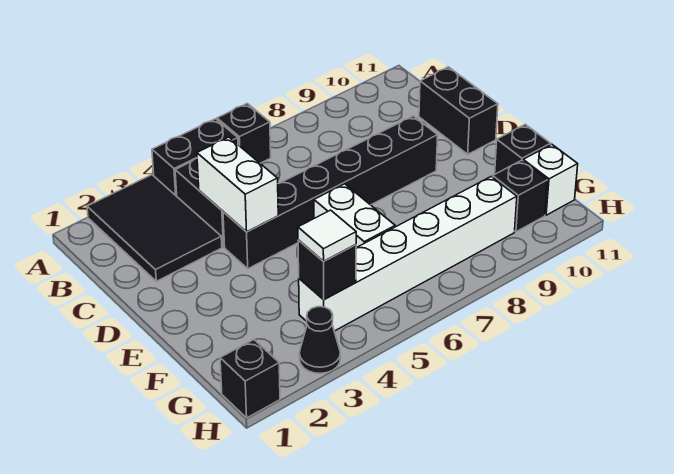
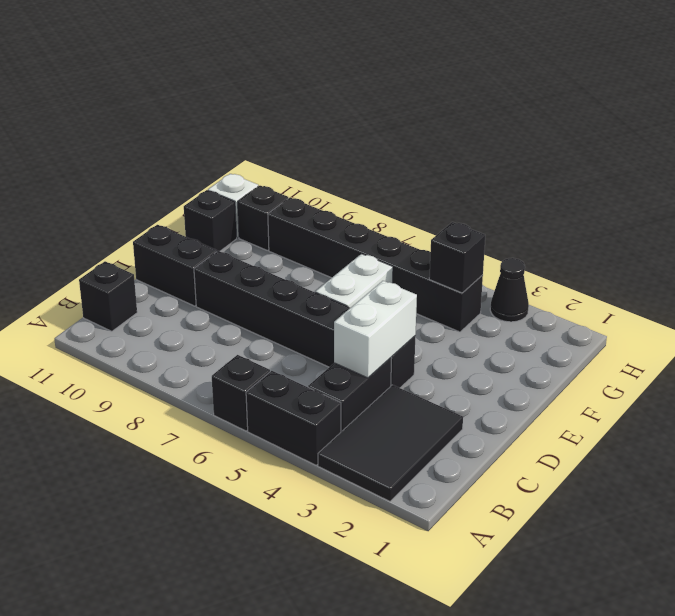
black 1x2 brick [419,67,498,154] -> black 1x2 brick turned to [133,225,217,306]
white 1x6 brick [299,177,517,331] -> black 1x6 brick [268,198,483,332]
white 1x1 tile [298,210,356,261] -> none
black 1x1 brick [220,340,280,418] -> black 1x1 brick moved to [79,261,137,331]

